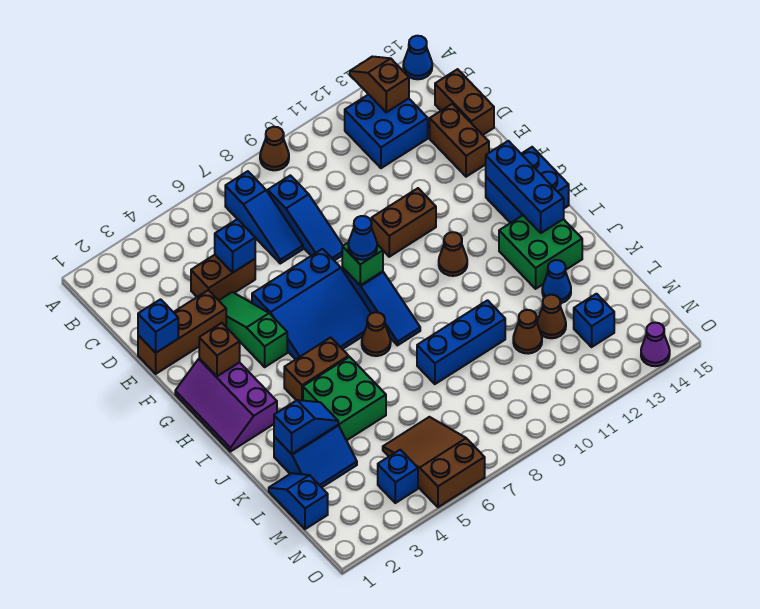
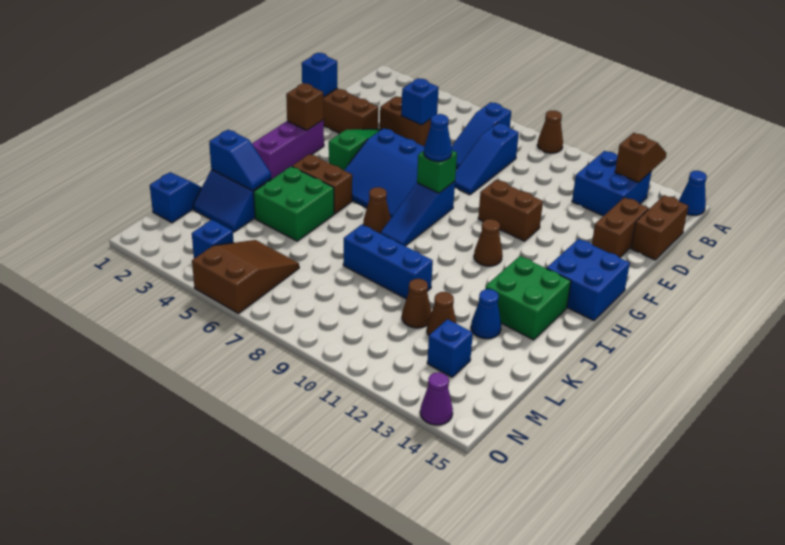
blue 1x3 brick [486,141,564,233] -> none

